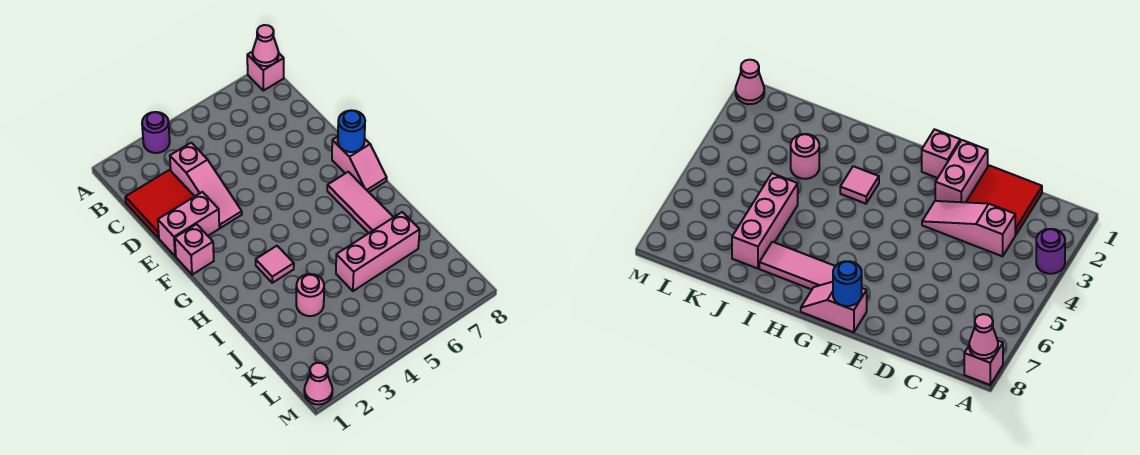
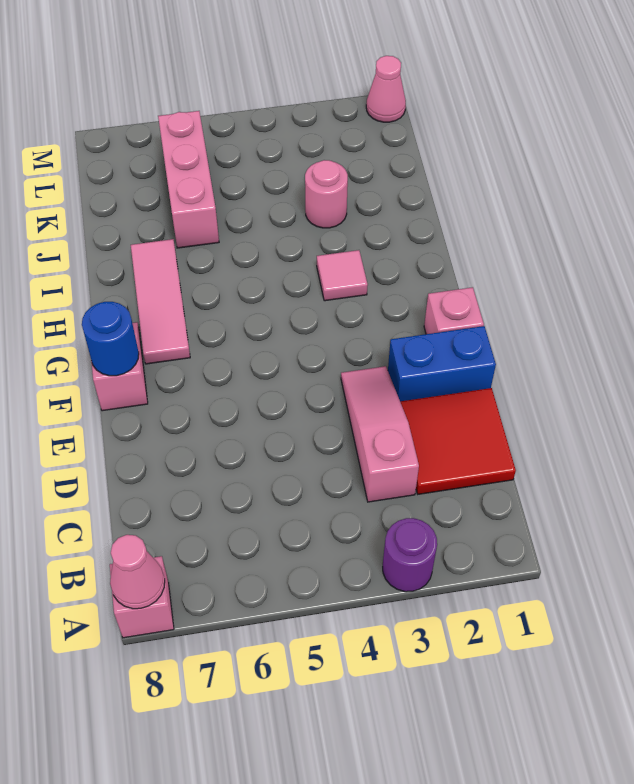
pink 1x2 brick [158,192,219,256] -> blue 1x2 brick [388,326,496,401]
pink 1x3 brick [336,212,420,291] -> pink 1x3 brick turned to [158,111,219,248]

